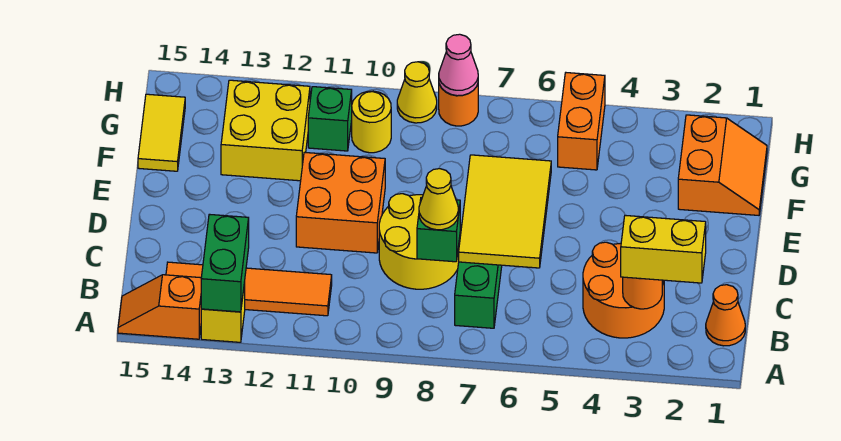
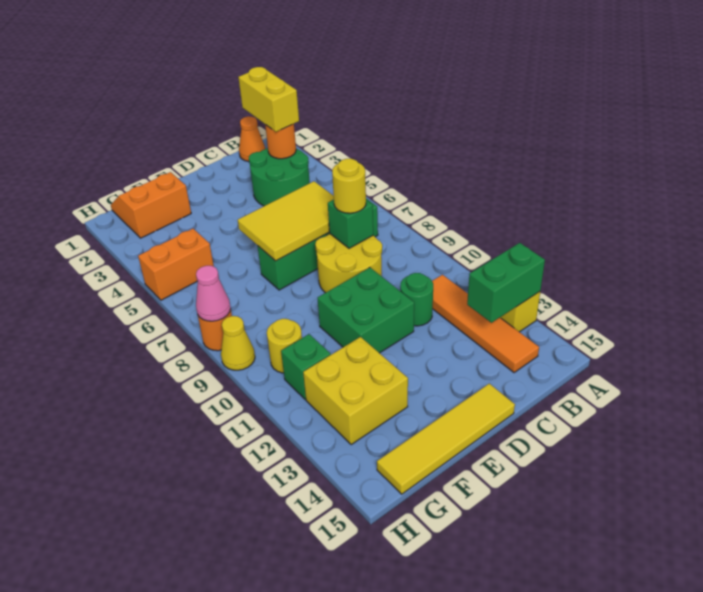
orange 1x2 slope [118,275,201,339] -> none
orange 2x2 round brick [583,242,664,338] -> green 2x2 round brick [249,148,310,206]
yellow 1x1 cone [419,169,458,230] -> yellow 1x1 round brick [332,159,366,213]
none -> green 1x1 round brick [400,273,433,326]
orange 2x2 brick [296,152,385,253] -> green 2x2 brick [318,268,414,353]
yellow 1x2 tile [138,94,185,171] -> yellow 1x4 tile [377,383,515,494]

